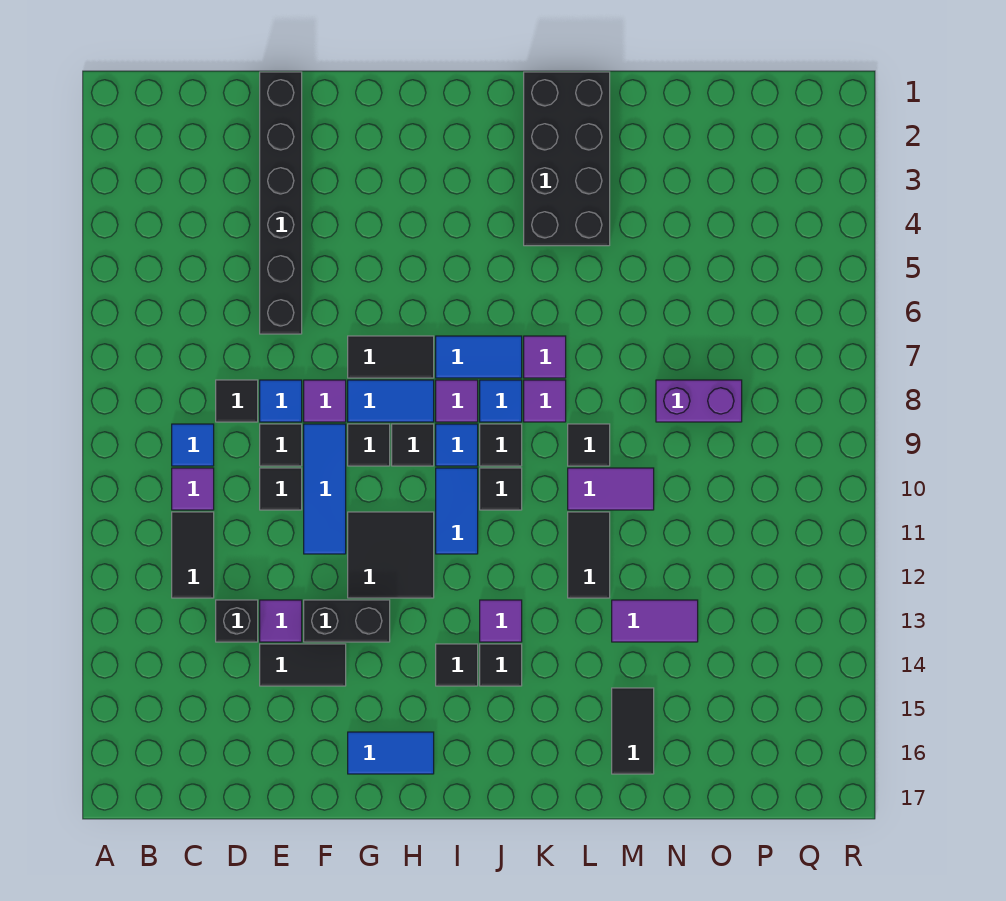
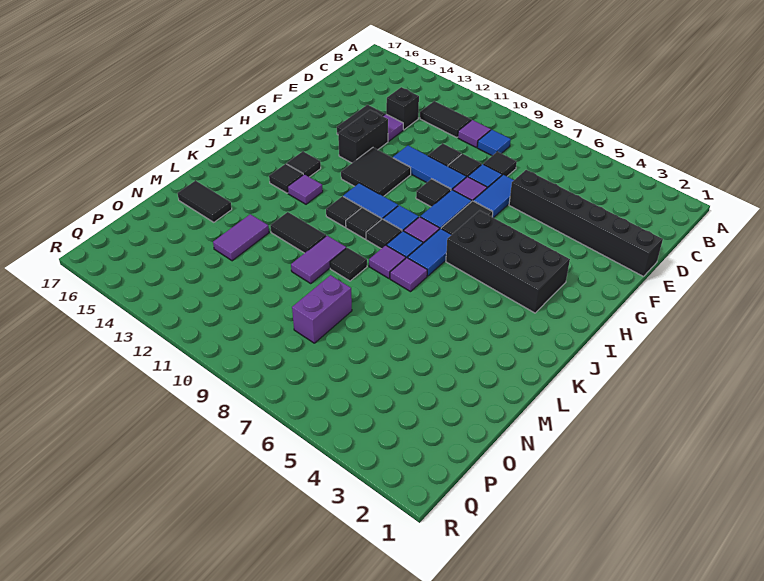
blue 1x2 tile [348,732,434,774] -> blue 1x2 tile moved to [473,175,514,218]
black 1x1 tile [392,424,434,466] -> black 1x1 tile moved to [326,196,361,227]
black 2x4 brick [524,72,610,246] -> black 2x4 brick moved to [446,210,570,313]

